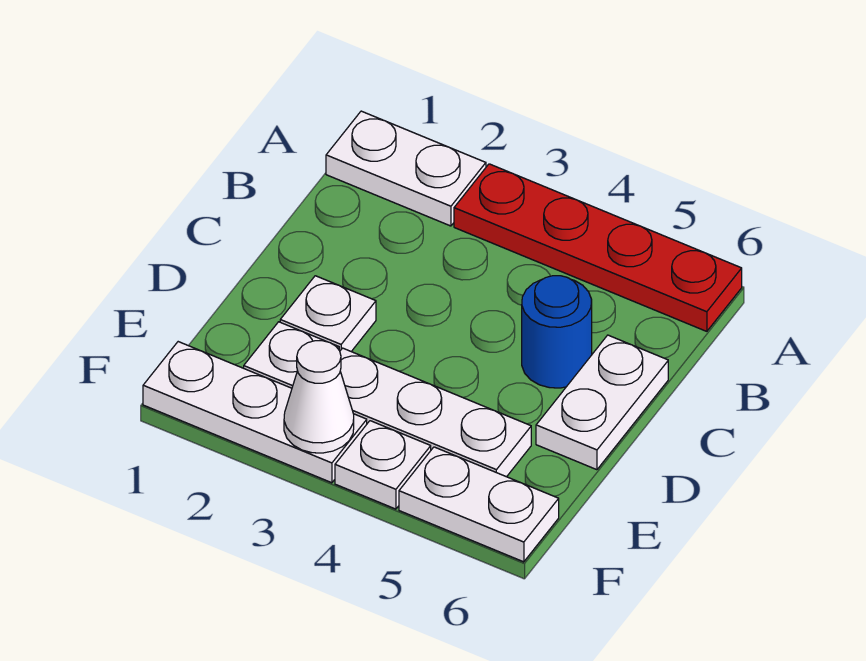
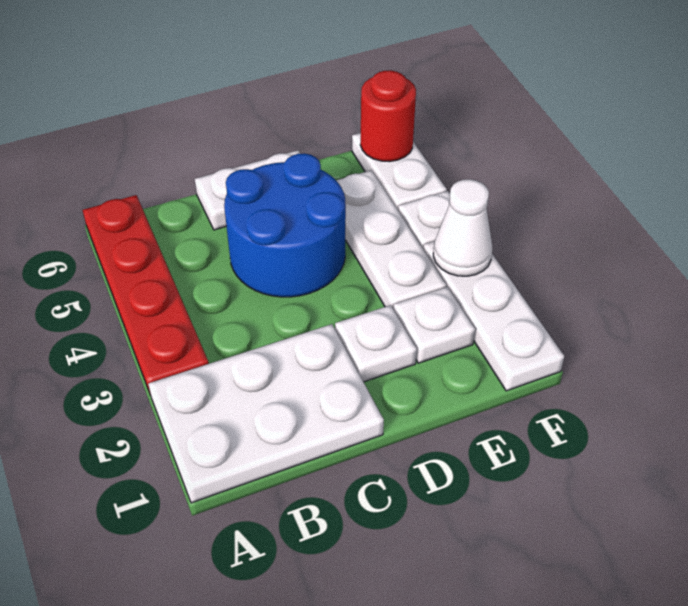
white 1x2 plate [326,111,486,226] -> white 2x3 plate [148,324,384,503]
blue 1x1 round brick [522,276,592,388] -> blue 2x2 round brick [224,153,346,297]
none -> red 1x1 round brick [360,70,416,162]

